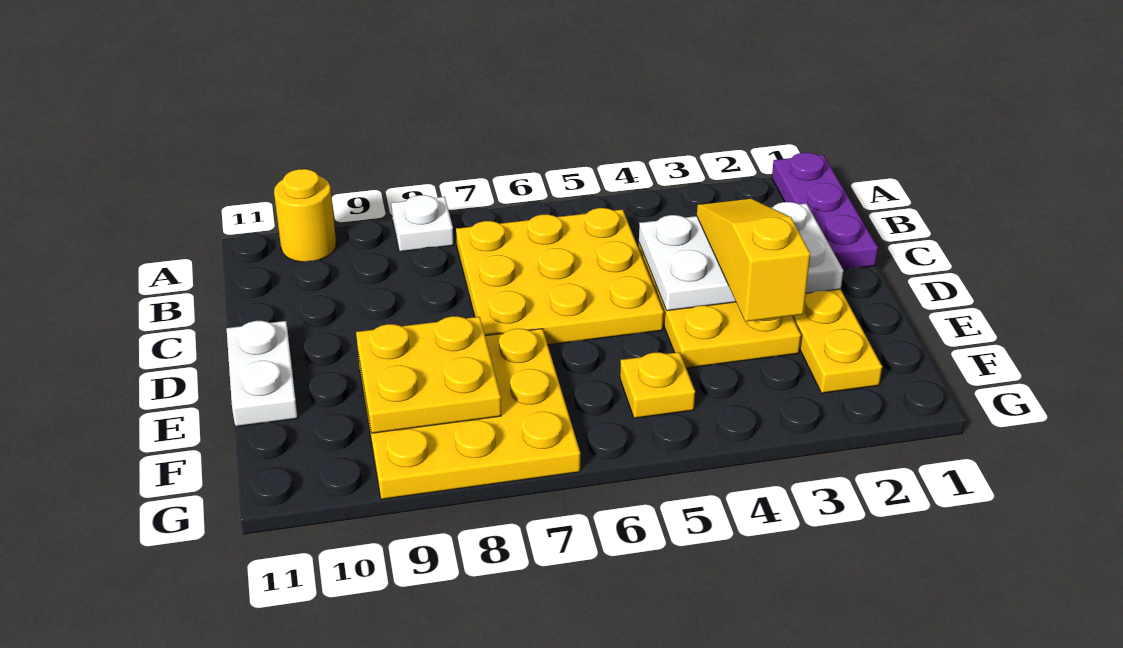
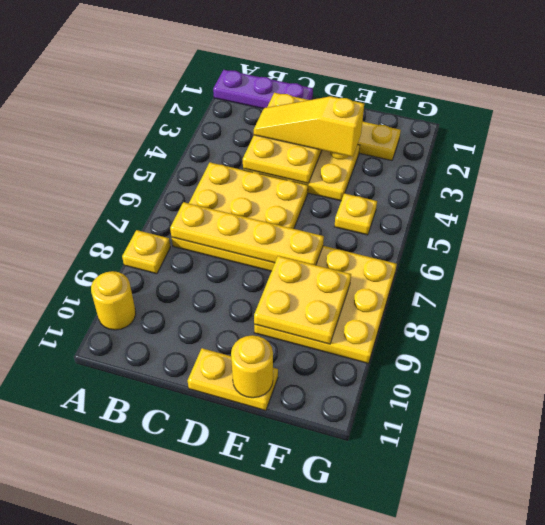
white 1x1 plate [391,195,454,252] -> yellow 1x1 plate [122,230,170,274]
none -> yellow 1x4 plate [170,202,324,265]
white 2x3 plate [639,202,843,311] -> yellow 2x3 plate [243,93,322,183]
white 1x2 plate [227,321,298,427] -> yellow 1x2 plate [188,348,278,411]
none -> yellow 1x1 round brick [231,335,273,398]

